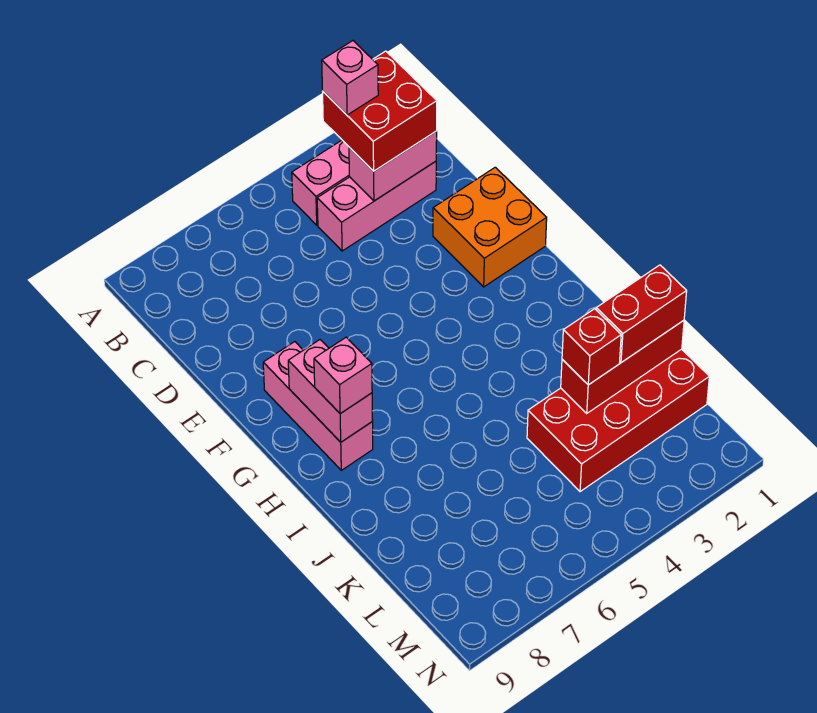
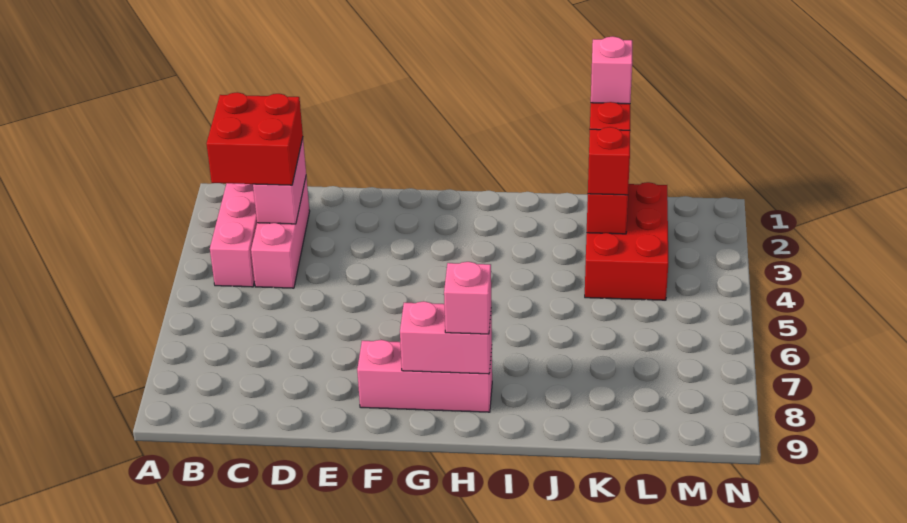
pink 1x1 brick [322,41,378,115] -> pink 1x1 brick moved to [591,36,632,104]
orange 2x2 brick [433,167,547,287] -> none
red 2x4 brick [527,349,709,492] -> red 2x3 brick [585,182,668,300]

